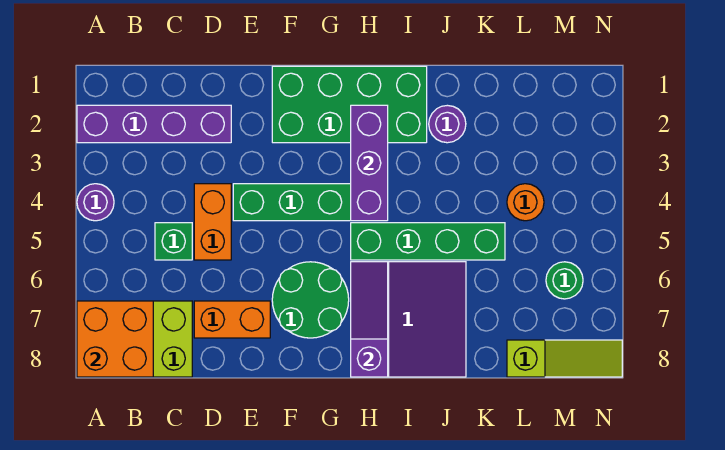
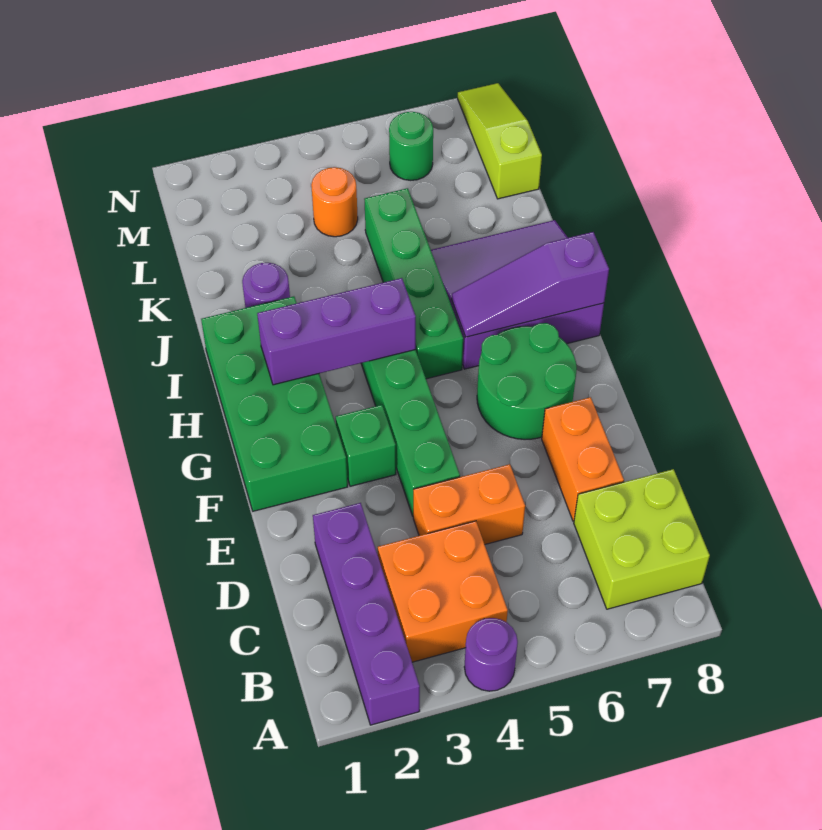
orange 2x2 brick [77,301,153,377] -> orange 2x2 brick moved to [378,521,508,662]
green 1x1 brick [155,223,192,260] -> green 1x1 brick moved to [336,405,396,486]

